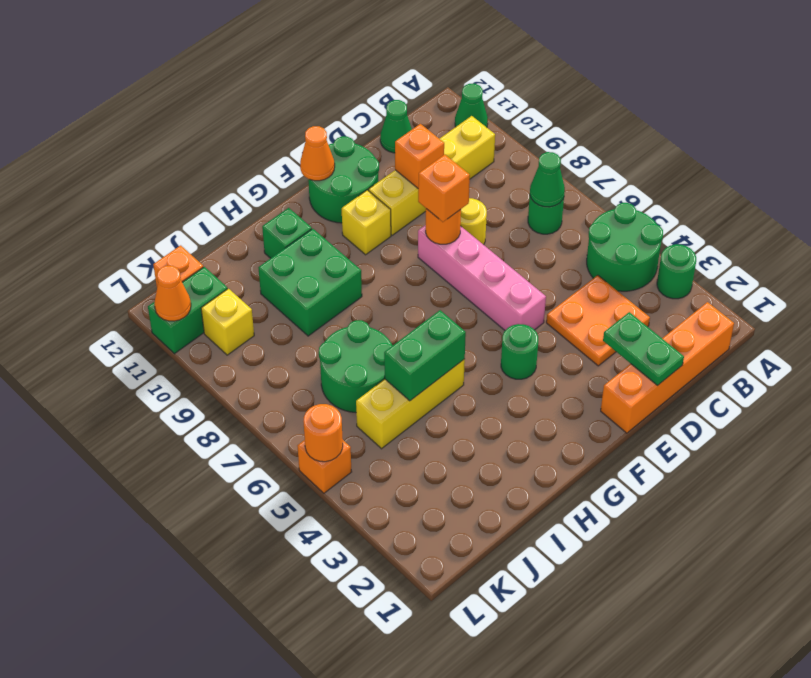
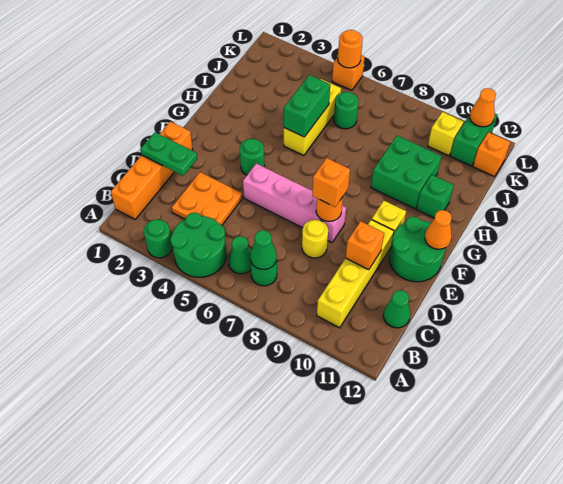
green 1x1 cone [455,84,488,127] -> green 1x1 cone moved to [228,236,251,274]
green 2x2 round brick [319,320,393,412] -> green 1x1 round brick [334,92,359,129]

